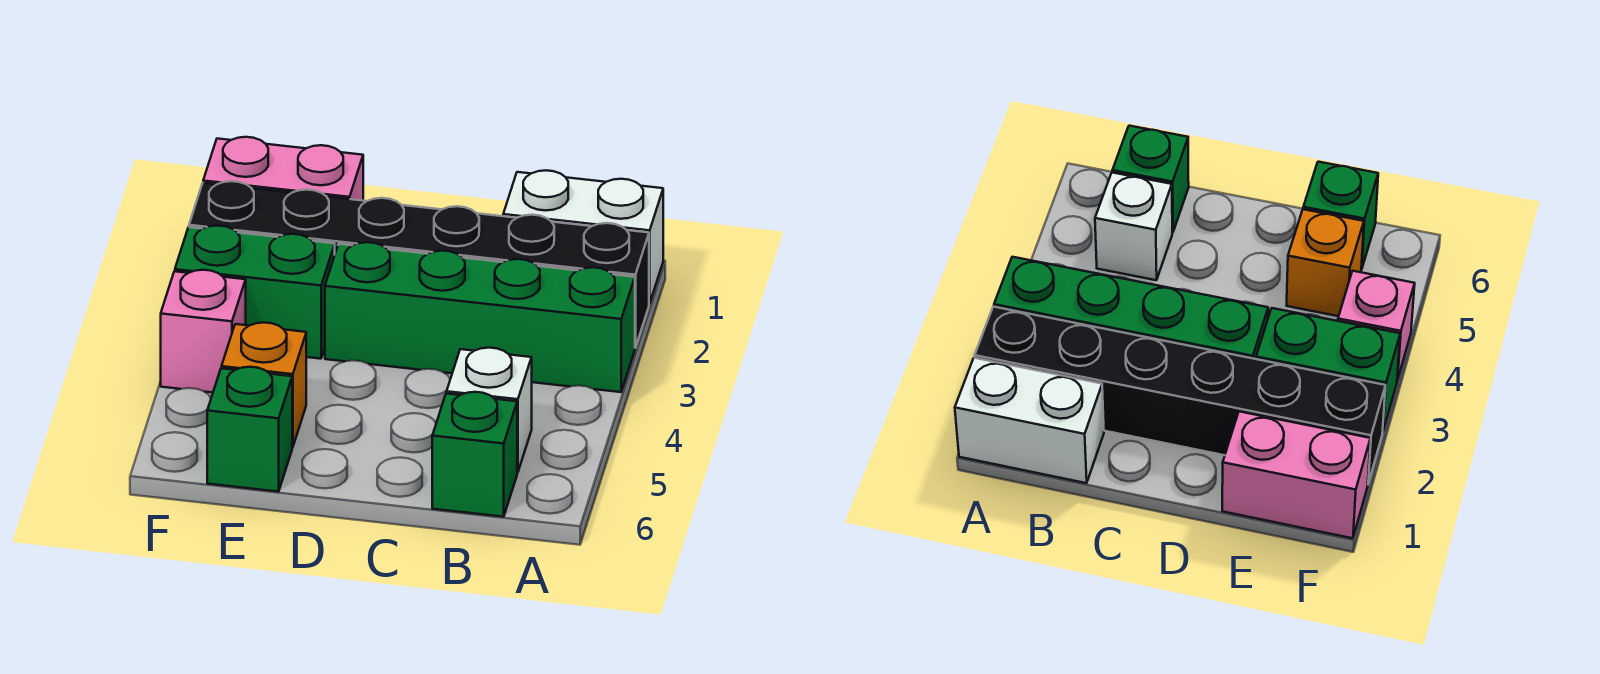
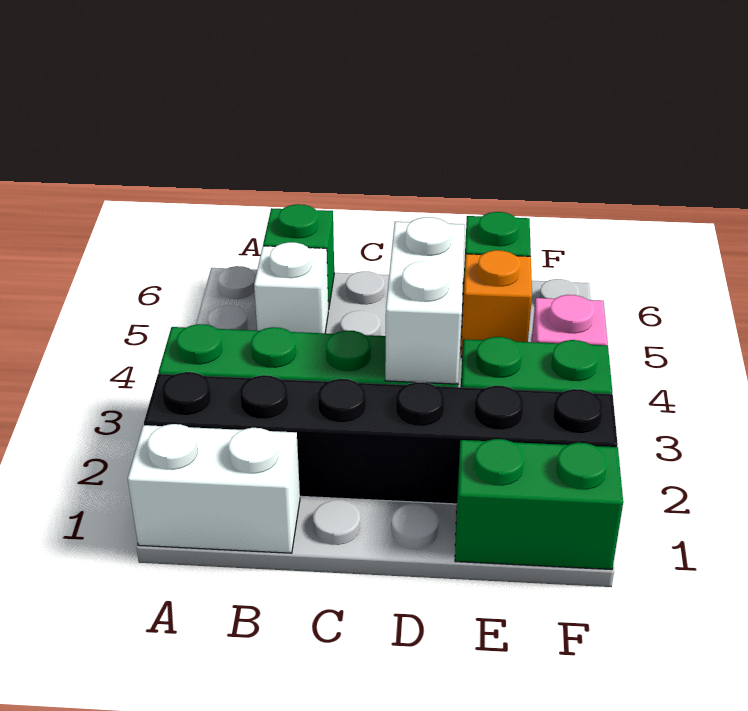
none -> white 1x2 brick [385,217,465,384]
pink 1x2 brick [203,137,363,201] -> green 1x2 brick [455,439,623,570]

